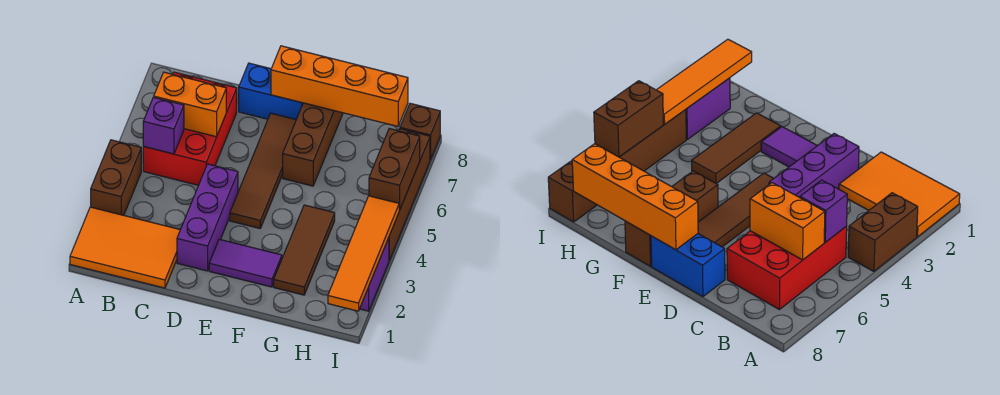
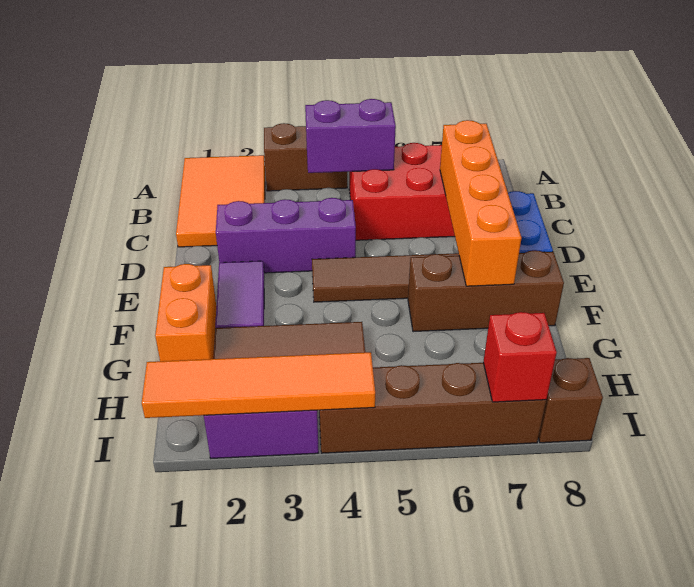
purple 1x1 brick [143,97,184,154] -> purple 1x2 brick [305,99,396,173]
orange 1x2 brick [154,72,226,137] -> orange 1x2 brick moved to [155,264,216,361]
orange 1x4 brick [271,46,408,126] -> orange 1x4 brick moved to [440,120,521,286]
brown 1x2 brick [369,129,420,210] -> none
none -> red 1x1 brick [483,312,557,402]

